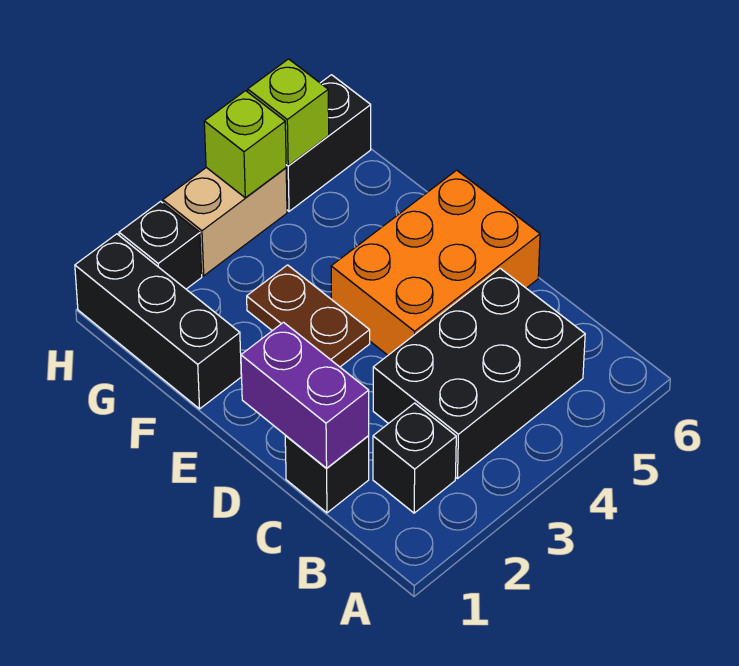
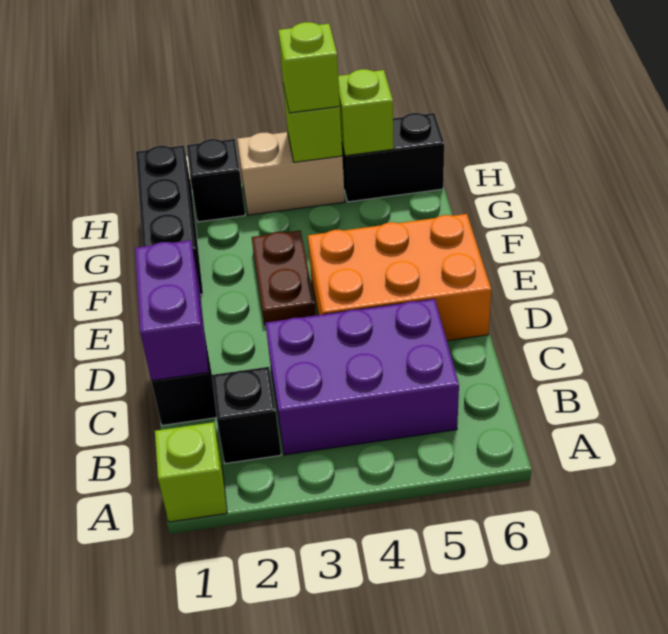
none -> lime 1x1 brick [155,422,227,522]
black 2x3 brick [373,268,585,478] -> purple 2x3 brick [265,299,459,455]
none -> lime 1x1 brick [278,22,340,113]

